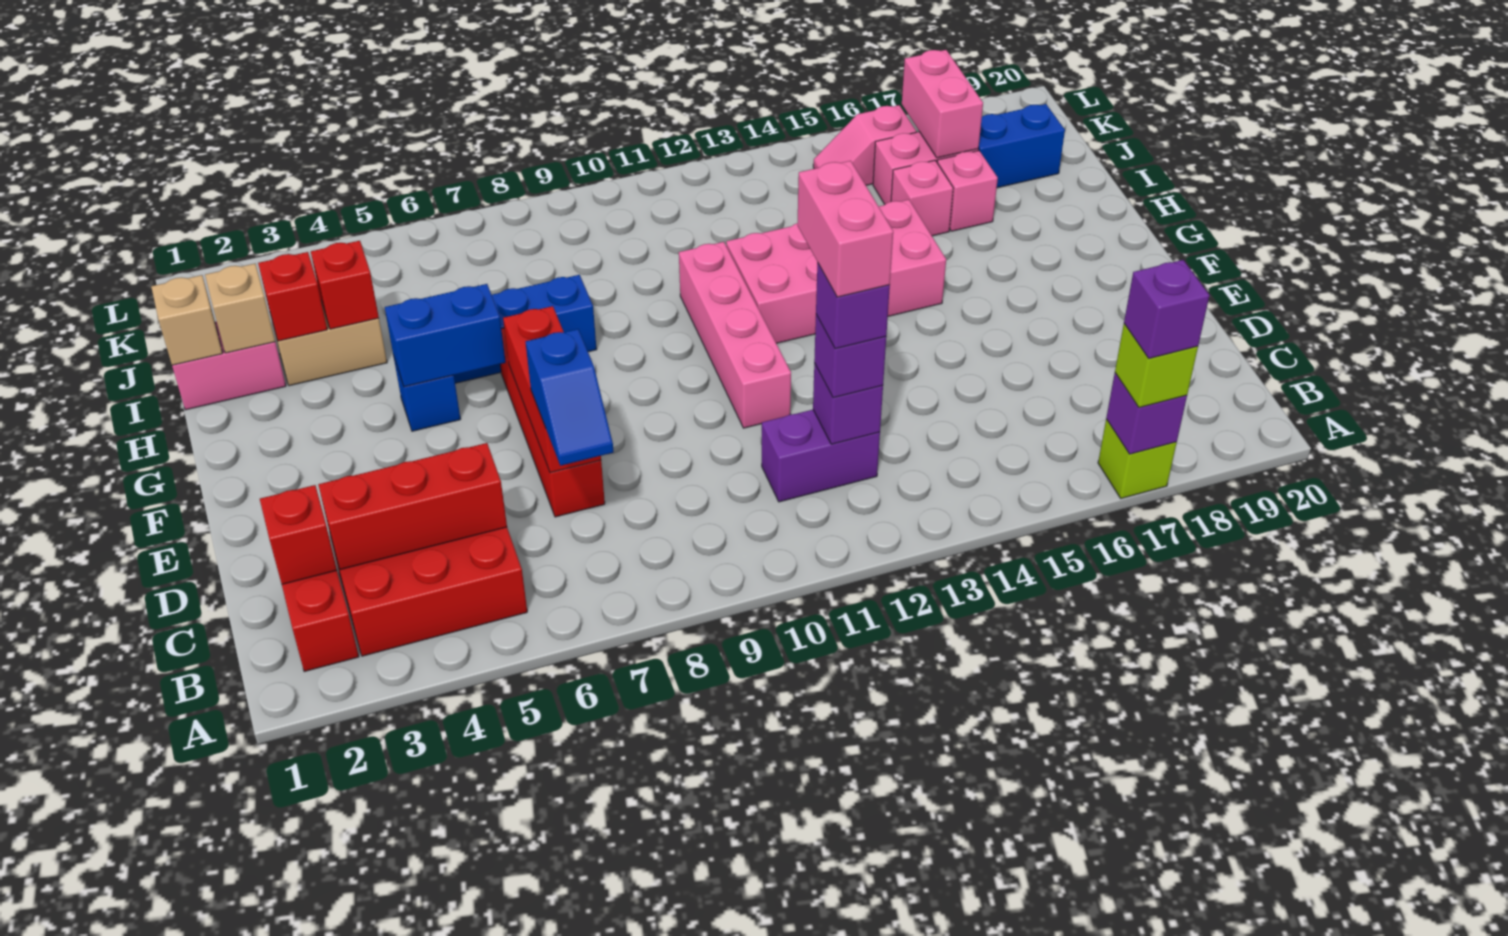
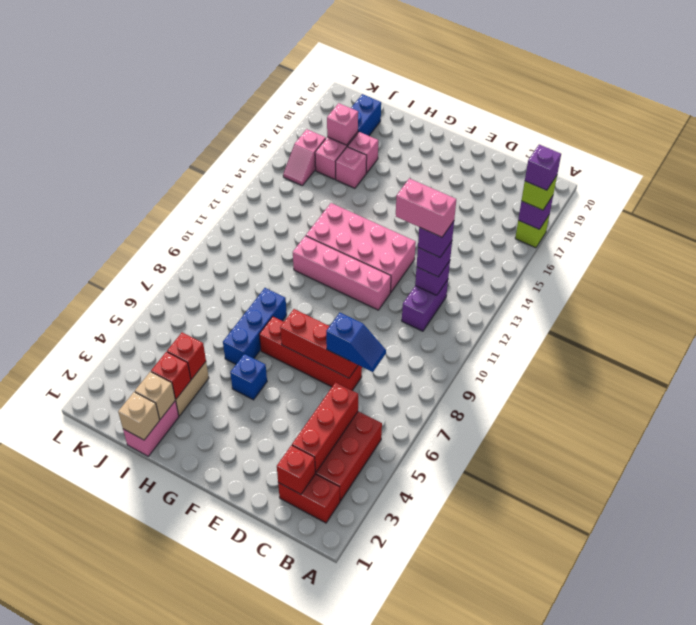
blue 1x2 brick [385,284,506,387] -> none
pink 2x4 brick [726,200,946,343] -> pink 2x4 brick turned to [306,203,416,293]
pink 1x2 brick [902,50,983,158] -> pink 1x1 brick [327,103,358,145]

